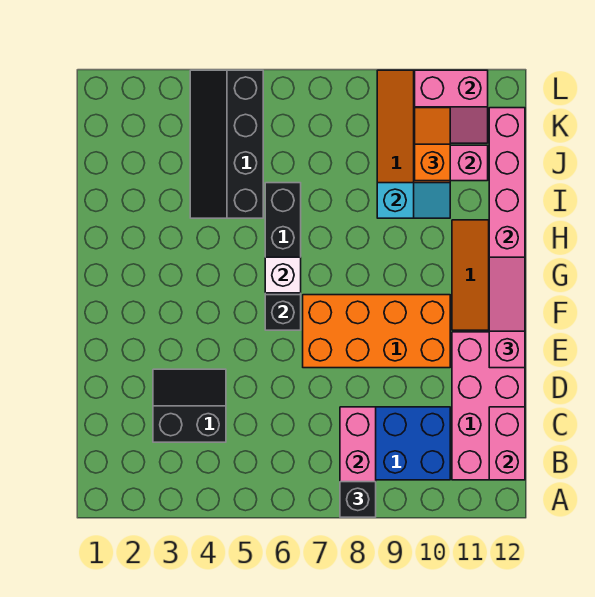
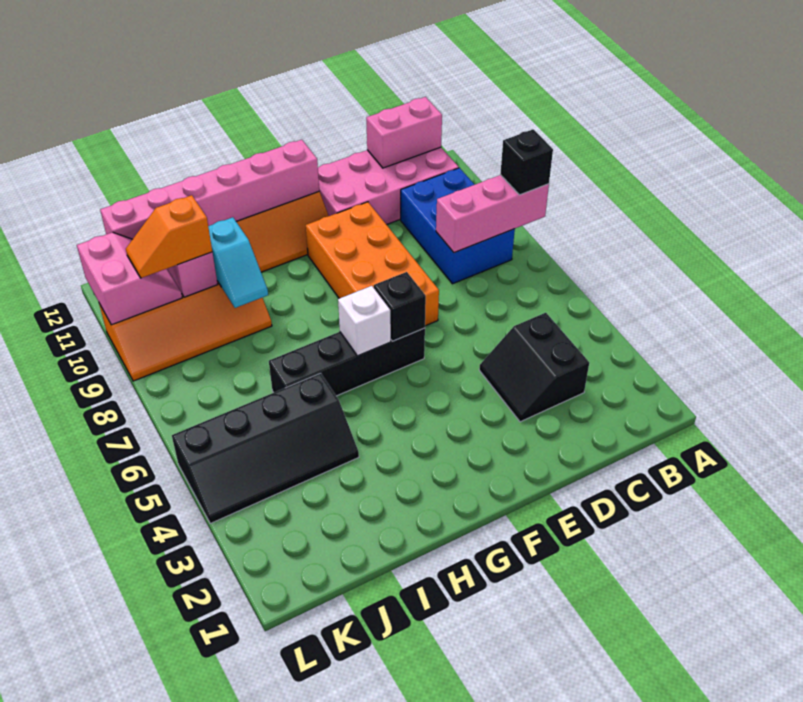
pink 1x3 slope [489,257,525,368] -> none
cyan 1x2 slope [377,183,450,218] -> cyan 1x2 slope turned to [208,217,268,308]

